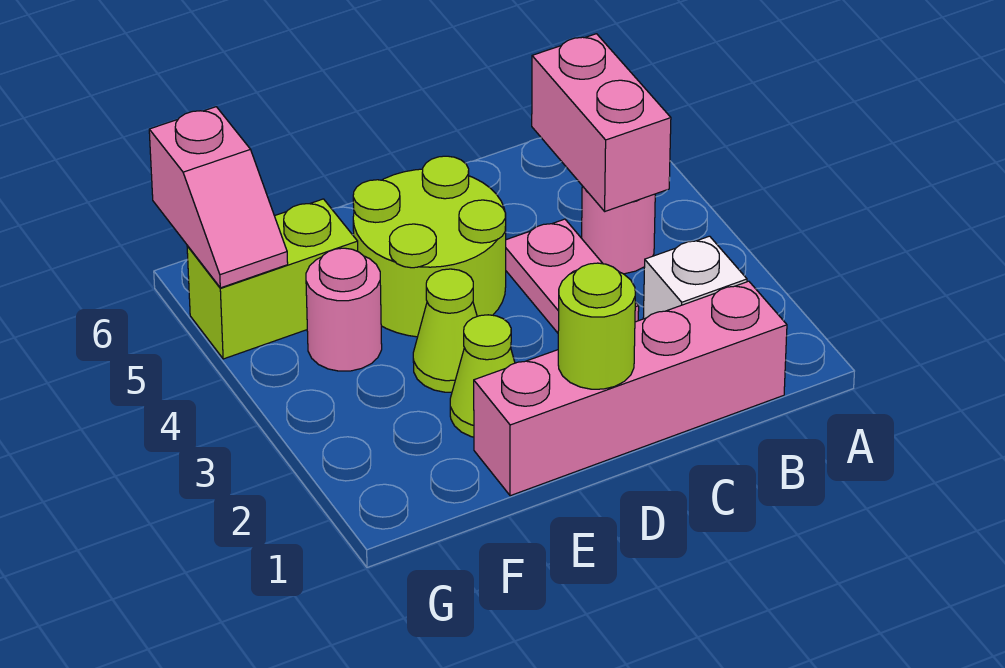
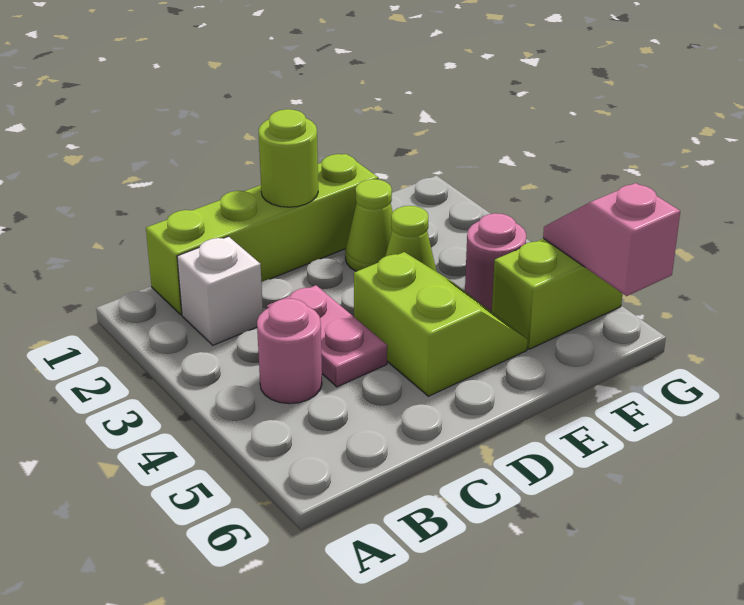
pink 1x4 brick [474,281,787,496] -> lime 1x4 brick [146,154,378,315]
pink 1x2 brick [532,34,671,211] -> none
lime 2x2 round brick [353,156,506,337] -> lime 2x2 slope [354,252,528,396]

